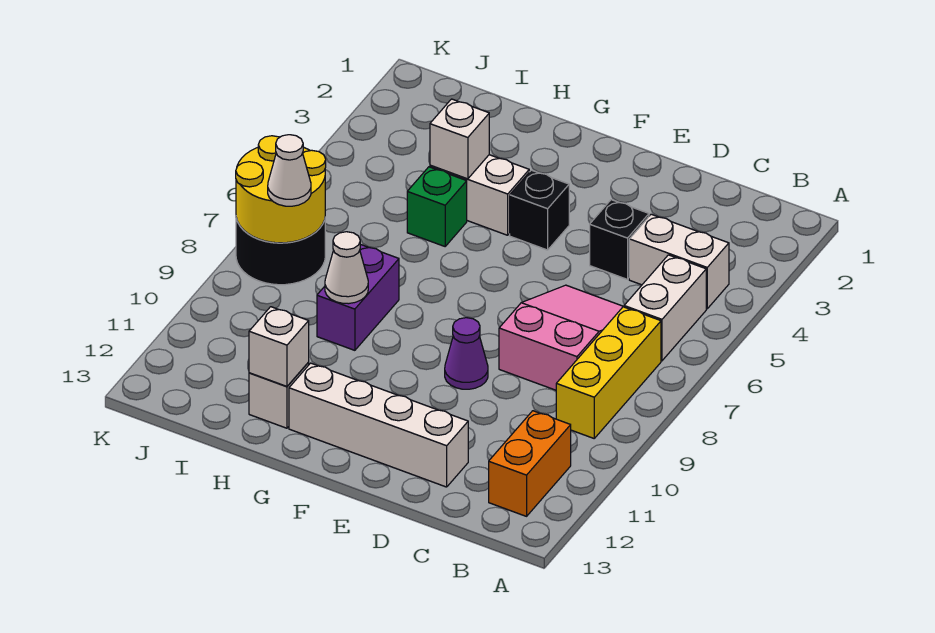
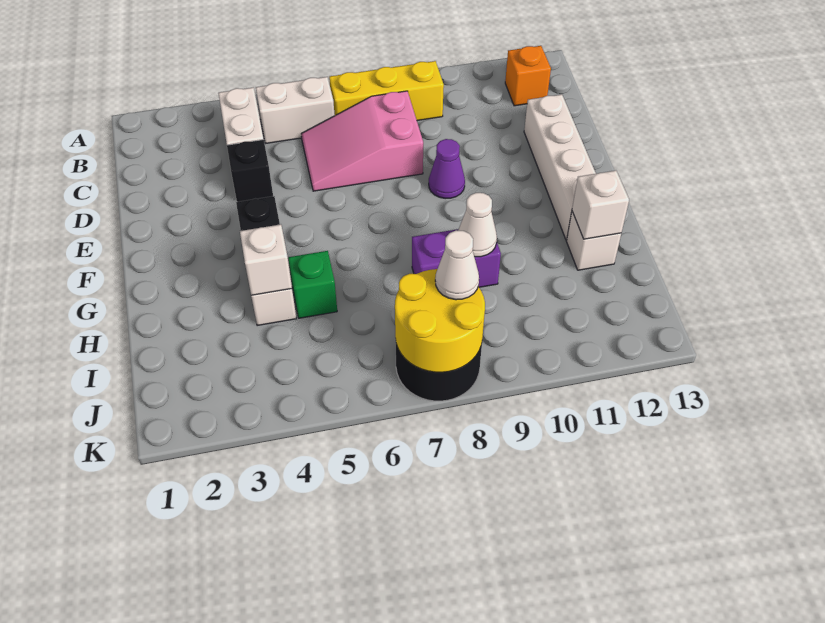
orange 1x2 brick [489,411,571,516] -> orange 1x1 brick [505,46,551,106]

